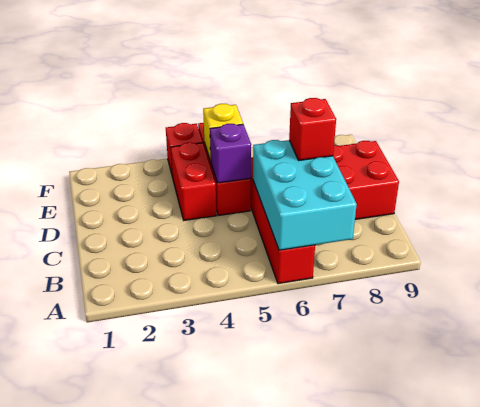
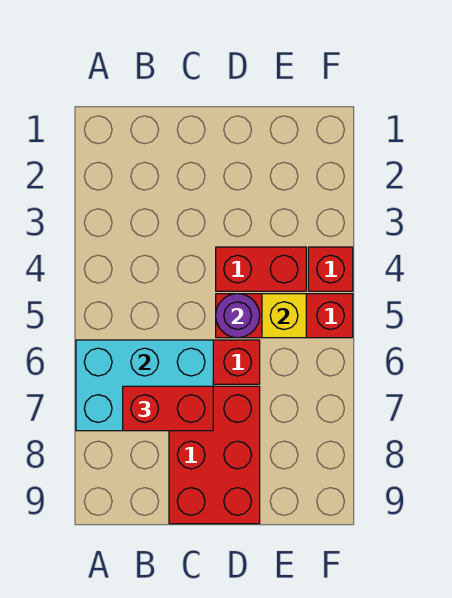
red 1x1 brick [289,98,336,160] -> red 1x2 brick [123,386,213,431]
purple 1x1 brick [210,124,251,183] -> purple 1x1 round brick [216,294,260,338]

